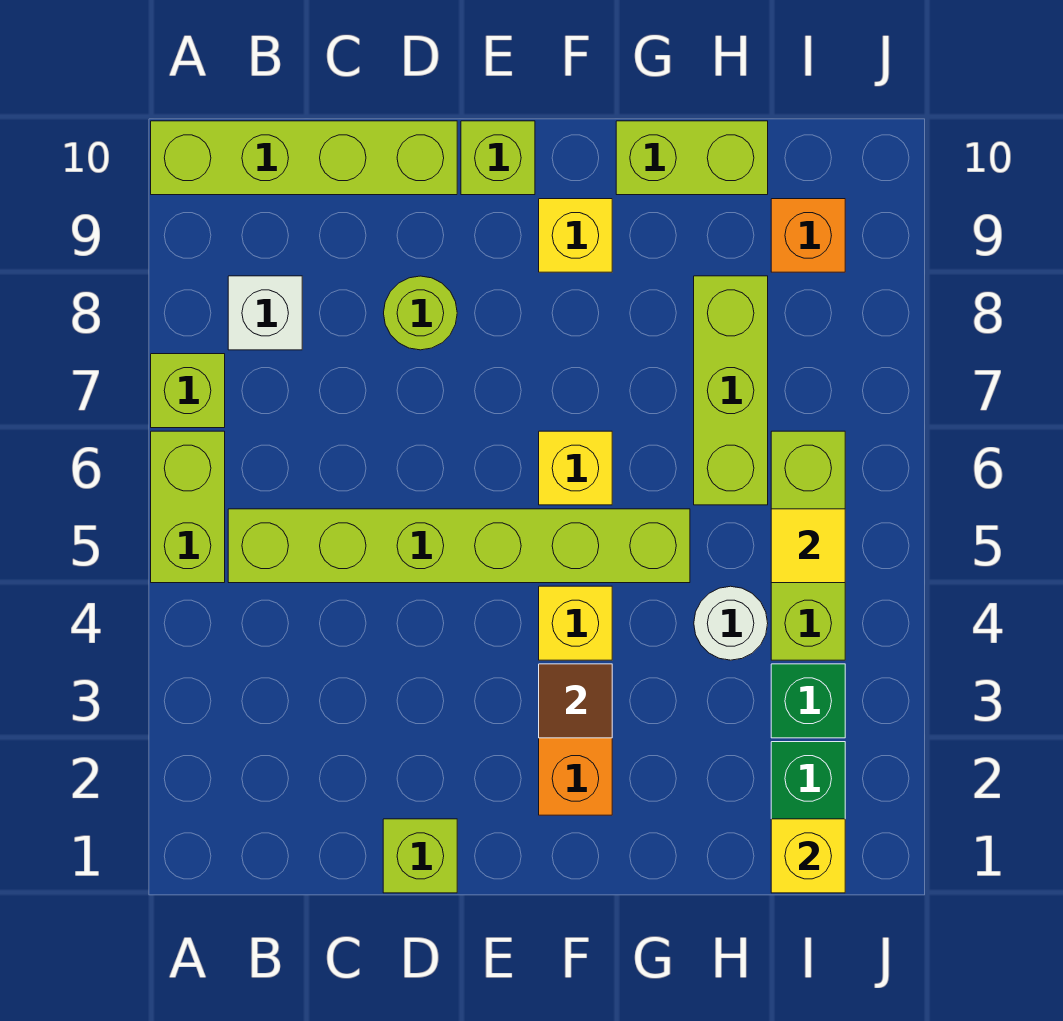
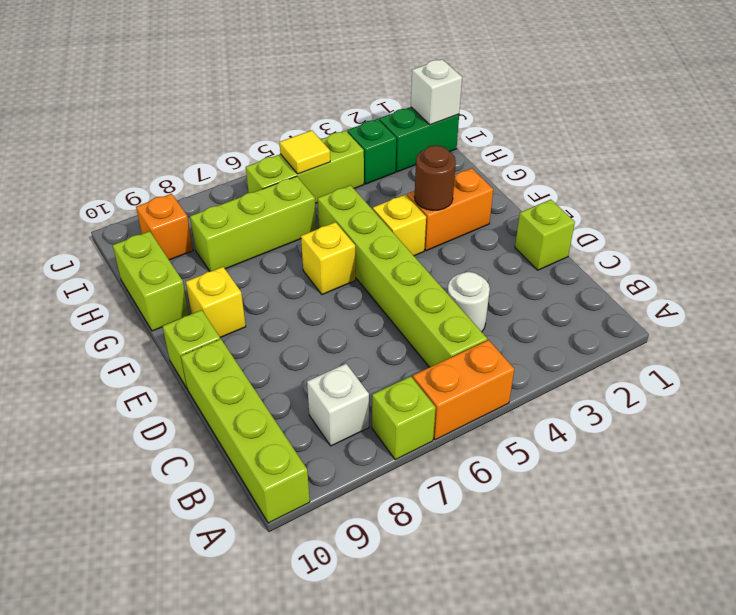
lime 1x2 brick [151,431,225,583] -> orange 1x2 brick [413,340,514,440]
lime 1x1 round brick [384,276,457,350] -> none
brown 1x1 tile [539,664,612,738] -> brown 1x1 round brick [415,145,456,210]
white 1x1 round brick [694,586,768,660] -> white 1x1 round brick moved to [447,272,490,332]
yellow 1x1 brick [771,819,845,893] -> white 1x1 brick [411,59,462,125]

